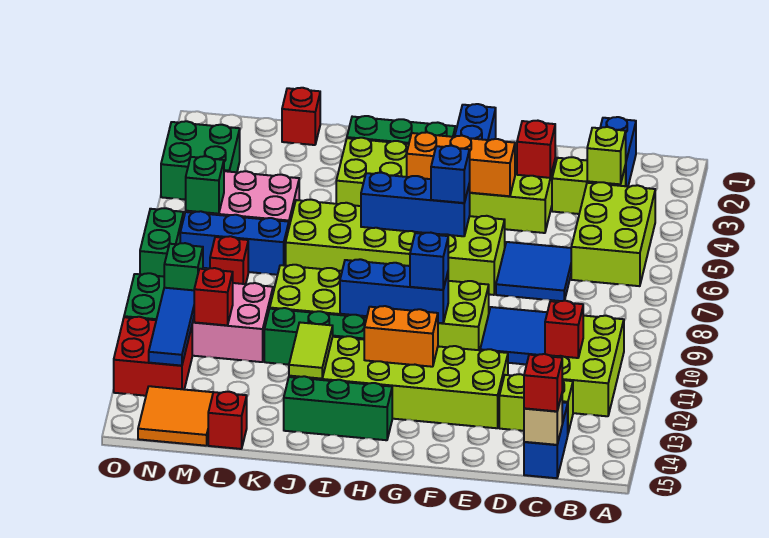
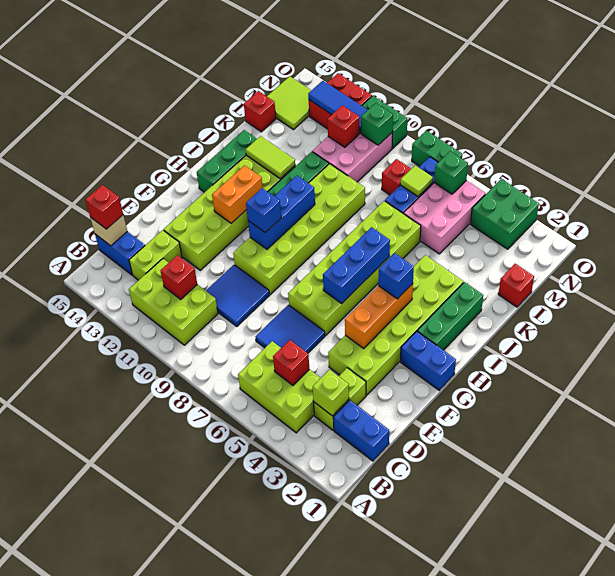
red 1x1 brick [517,121,555,178] -> red 1x1 brick moved to [273,340,309,385]
blue 1x1 brick [431,146,470,203] -> blue 1x1 brick moved to [378,253,414,299]
none -> lime 1x1 tile [400,166,433,196]
orange 2x2 tile [138,386,213,446] -> lime 2x2 tile [267,76,311,130]

